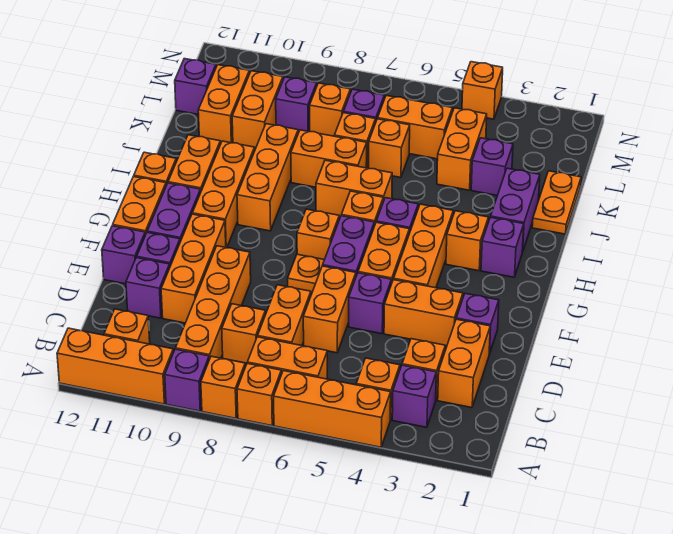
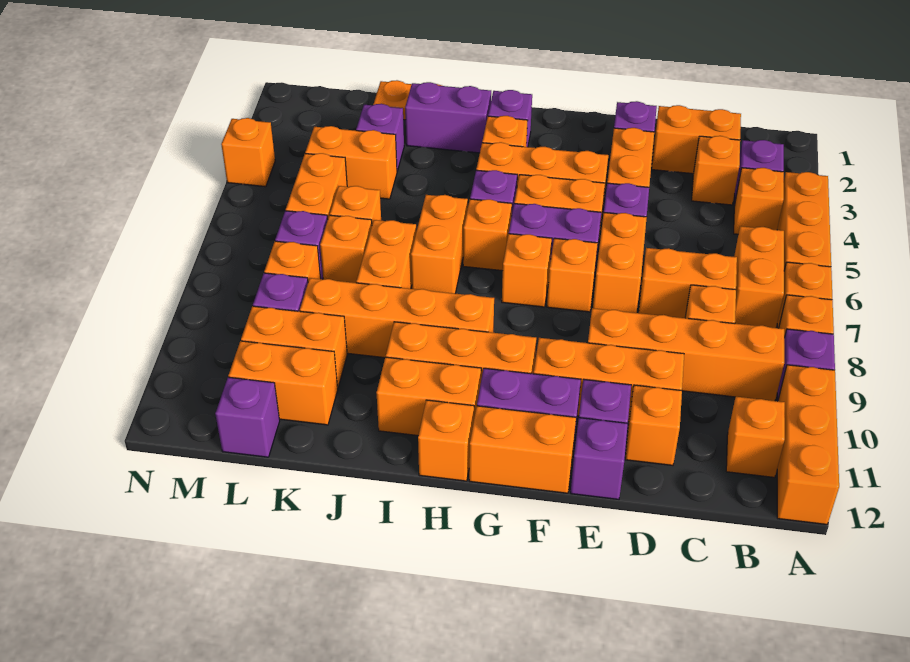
orange 1x2 brick [303,266,356,353] -> orange 1x2 brick turned to [593,213,647,313]
purple 1x1 brick [126,258,170,318] -> orange 1x1 brick [625,385,682,465]
orange 1x1 plate [288,254,324,293] -> orange 1x1 brick [547,238,598,312]
orange 1x3 brick [237,124,298,231] -> orange 1x4 brick [300,278,494,358]

